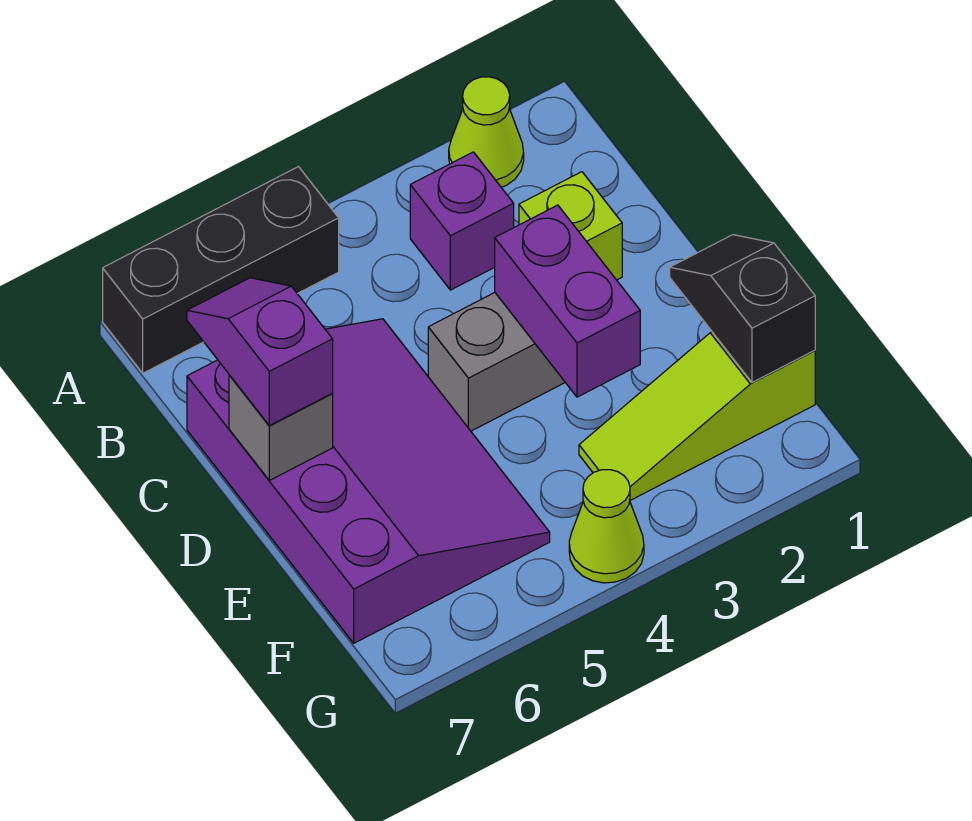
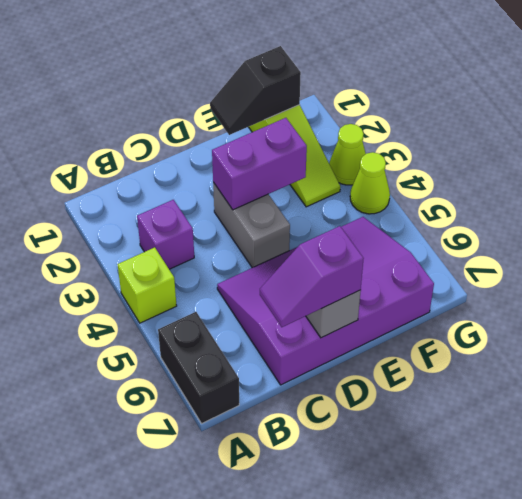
lime 1x1 cone [449,77,524,187] -> lime 1x1 cone moved to [329,124,366,185]
black 1x3 brick [103,167,339,373] -> black 1x2 brick [158,312,239,423]
lime 1x1 brick [519,172,622,280] -> lime 1x1 brick moved to [118,247,177,323]

